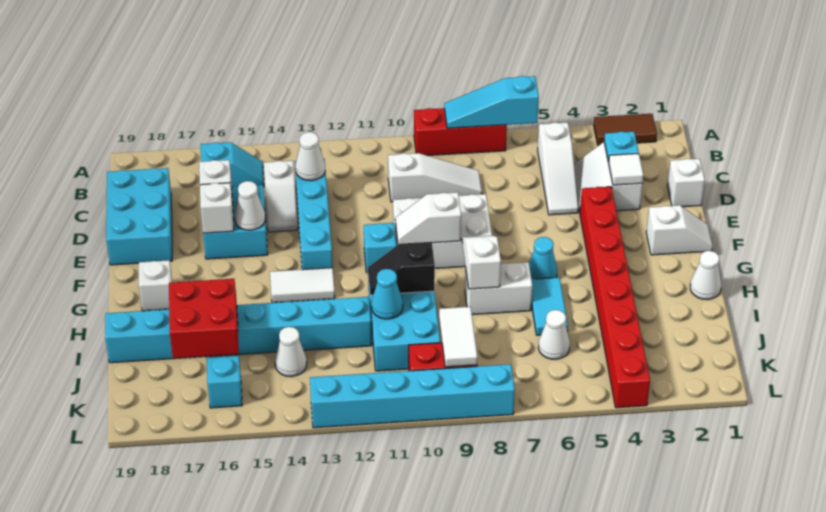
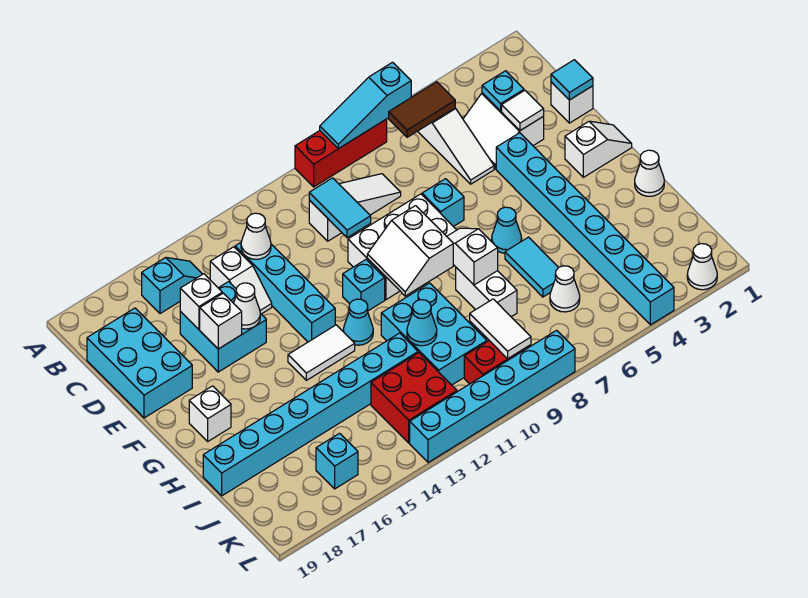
brown 1x2 tile [594,114,657,145] -> brown 1x2 tile moved to [389,82,455,137]
none -> cyan 1x2 tile [309,178,371,238]
none -> cyan 1x1 tile [551,60,593,100]
red 1x8 brick [580,187,650,408] -> cyan 1x8 brick [496,133,674,325]
none -> cyan 1x1 brick [422,179,464,227]
white 1x2 slope [395,192,461,245] -> white 2x2 slope [367,206,453,296]
none -> cyan 1x1 cone [343,299,373,345]
white 1x2 brick [465,262,532,315] -> white 1x2 brick turned to [456,268,517,317]
black 1x2 slope [368,242,435,295] -> none
red 2x2 brick [169,279,239,358] -> red 2x2 brick moved to [371,353,457,443]
white 1x1 cone [275,327,307,377] -> white 1x1 cone moved to [687,244,717,290]

